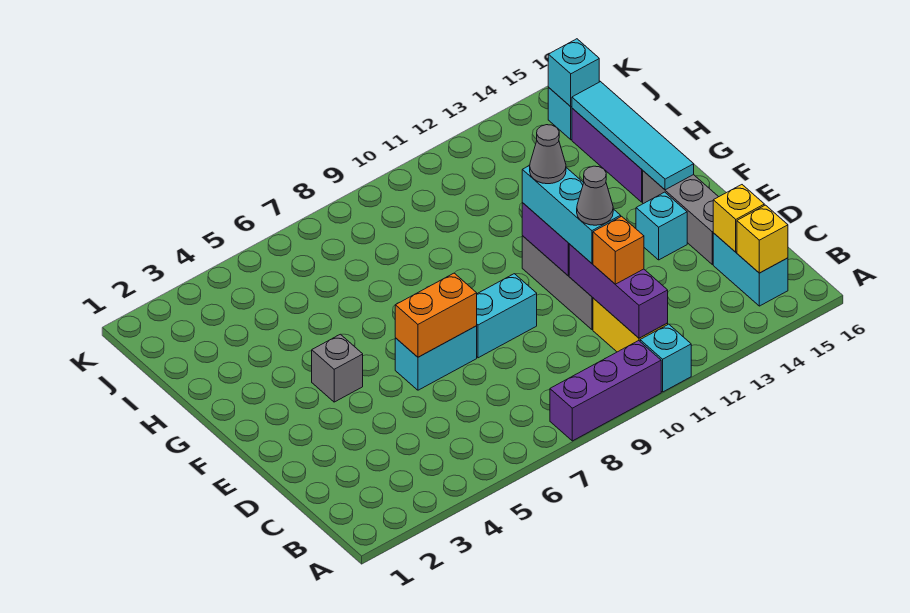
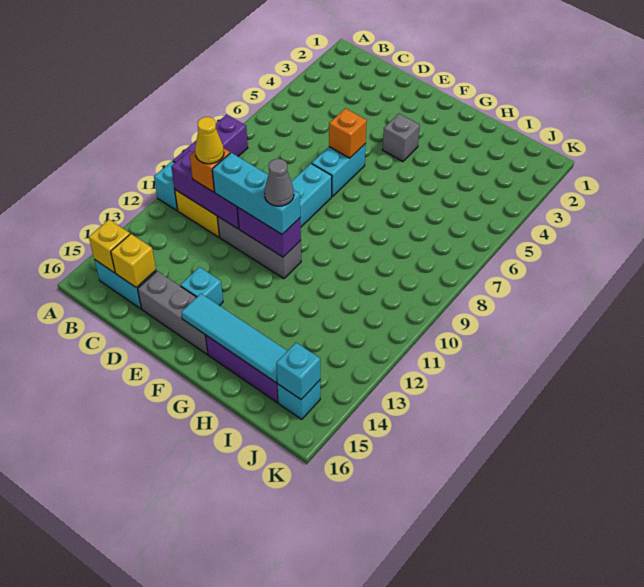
none -> yellow 1x1 cone [195,117,224,164]
grey 1x1 cone [577,166,613,225] -> none
orange 1x2 brick [395,273,477,357] -> orange 1x1 brick [329,108,367,158]

